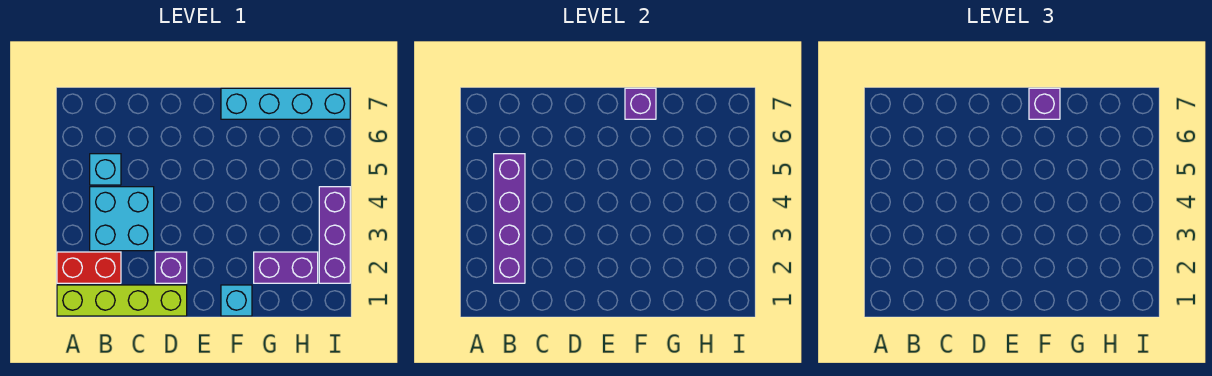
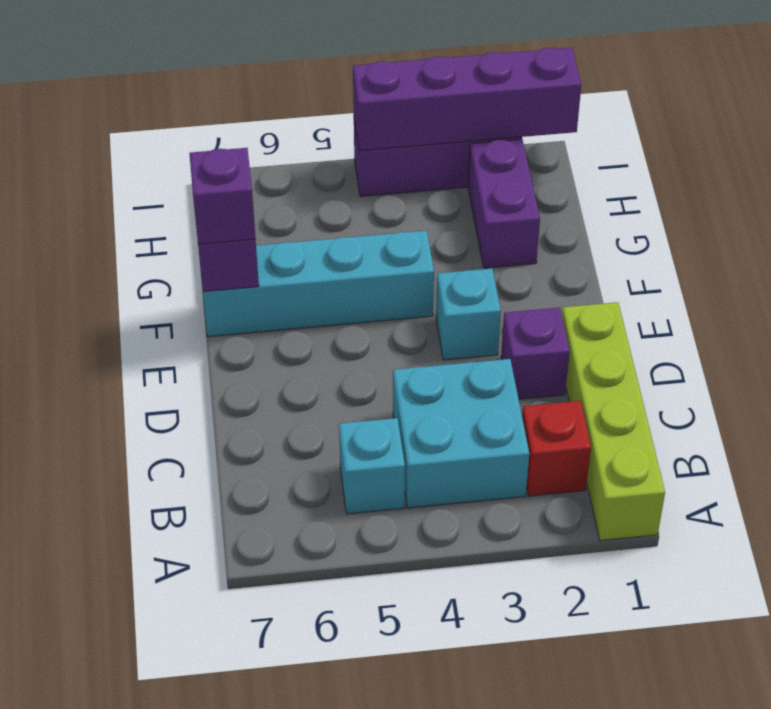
red 1x2 brick [57,252,121,283] -> red 1x1 brick [522,401,591,496]
purple 1x4 brick [494,154,525,283] -> purple 1x4 brick moved to [353,48,581,151]
cyan 1x1 brick [221,285,252,316] -> cyan 1x1 brick moved to [436,268,501,360]
cyan 1x4 brick [221,88,350,119] -> cyan 1x4 brick turned to [203,231,434,337]

